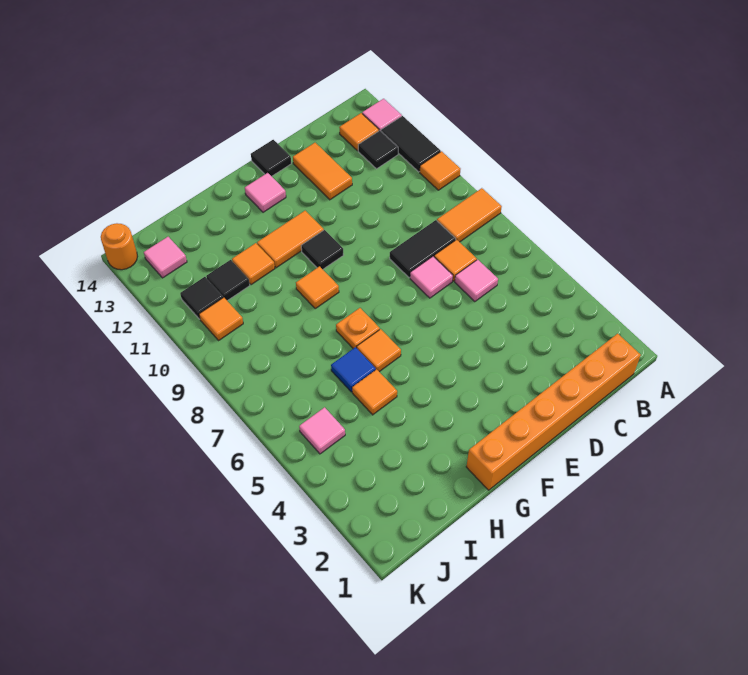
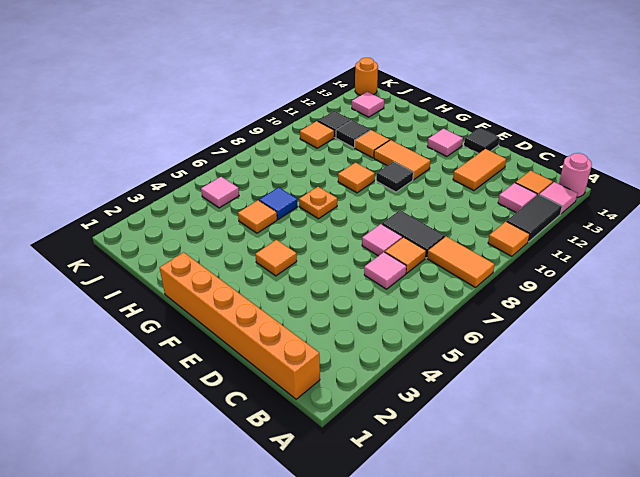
none -> pink 1x1 round brick [559,153,592,197]
black 1x1 tile [358,131,398,169] -> pink 1x1 tile [498,183,537,213]
orange 1x1 tile [357,329,401,372] -> orange 1x1 tile moved to [255,240,297,276]

